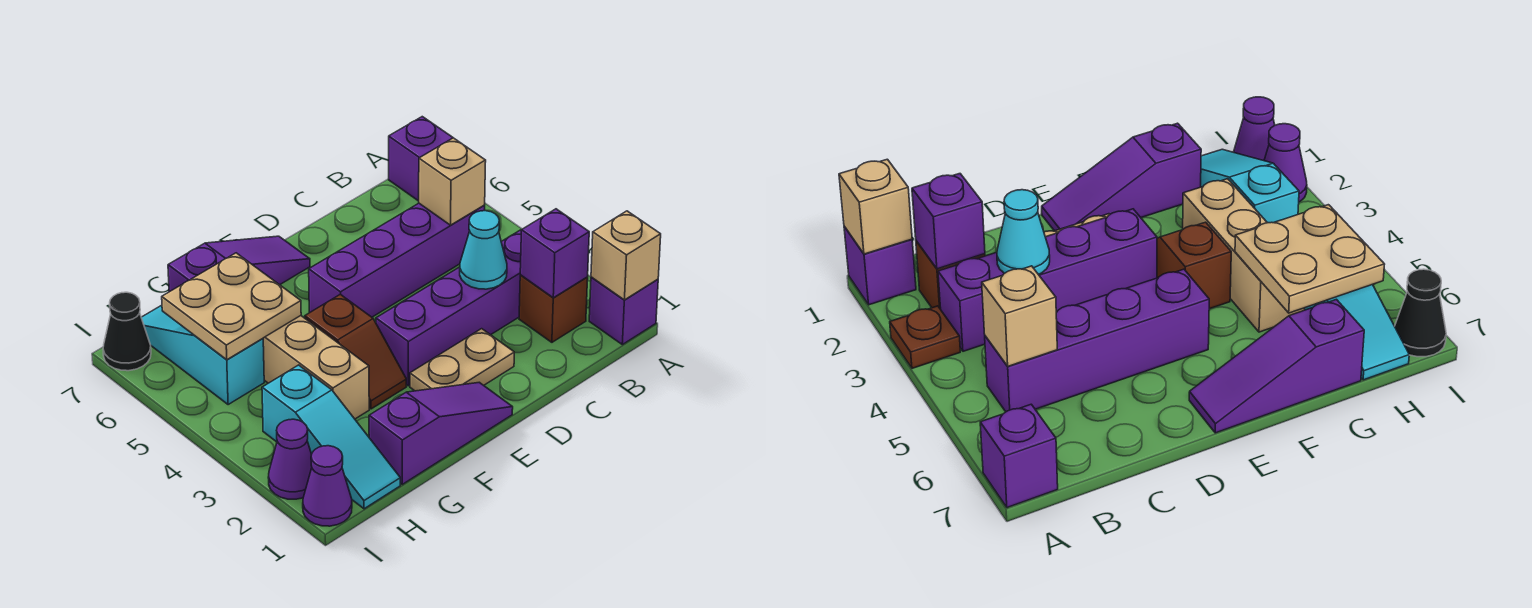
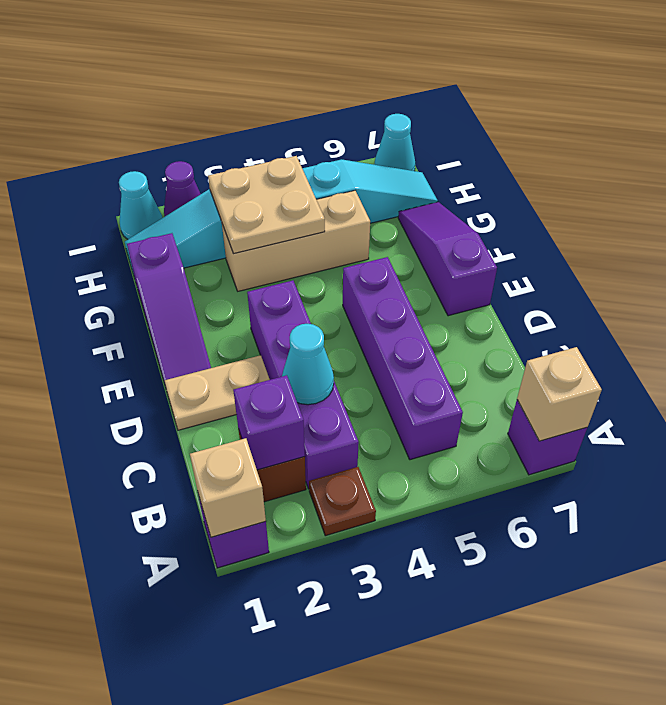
tan 1x1 brick [419,138,486,225] -> tan 1x1 brick moved to [517,347,602,441]
tan 1x2 plate [410,329,514,391] -> tan 1x2 plate turned to [164,355,270,430]
purple 1x3 slope [168,236,310,292] -> purple 1x3 slope turned to [398,202,497,316]
brown 1x2 slope [305,294,406,409] -> none
tan 2x2 plate [162,253,301,360] -> tan 2x2 plate moved to [208,156,325,254]
purple 1x1 cone [303,446,352,526] -> cyan 1x1 cone [119,171,162,239]
black 1x1 cone [103,292,151,371] -> cyan 1x1 cone [374,114,415,171]

